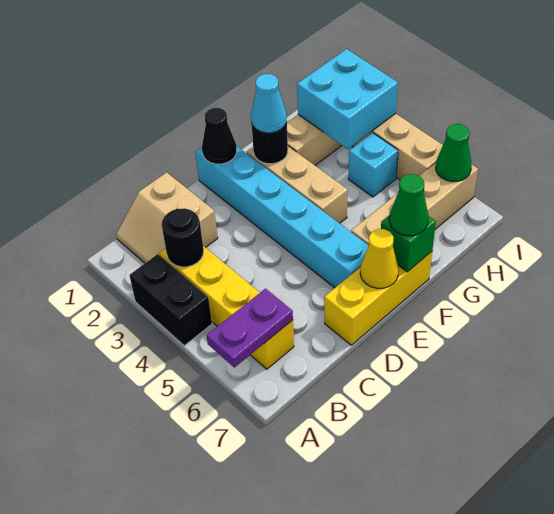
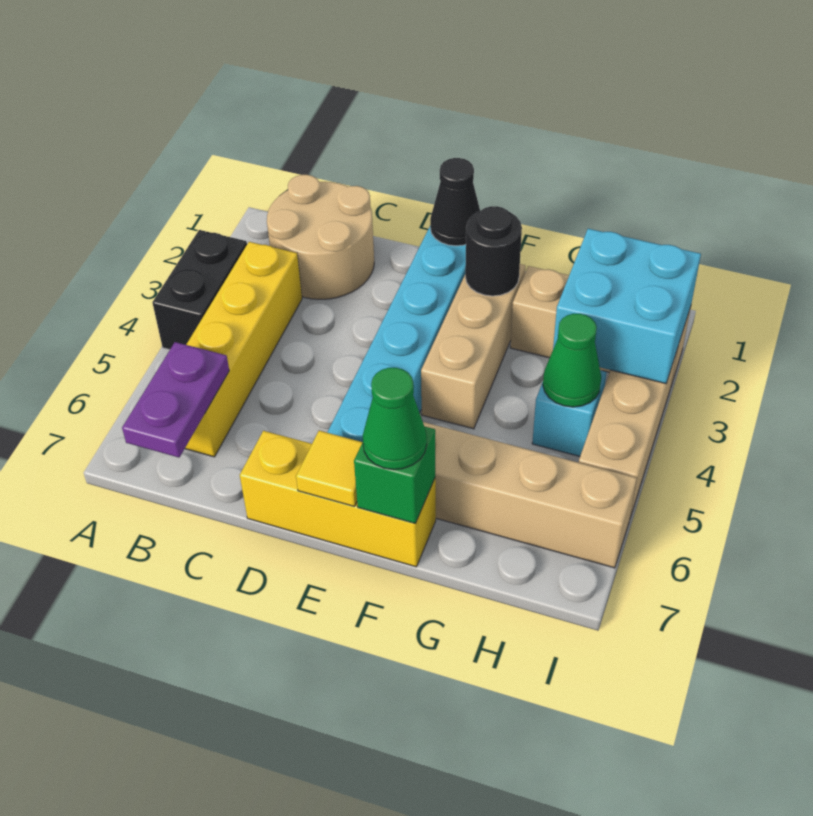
purple 1x2 plate [207,288,293,367] -> purple 1x2 plate turned to [122,342,229,457]
tan 2x2 slope [116,172,218,263] -> tan 2x2 round brick [267,175,374,299]
black 1x1 round brick [162,208,204,267] -> none
yellow 1x1 cone [360,229,398,288] -> yellow 1x1 tile [296,431,363,506]
cyan 1x1 cone [251,74,287,133] -> none
green 1x1 cone [436,124,472,182] -> green 1x1 cone moved to [543,314,601,407]

